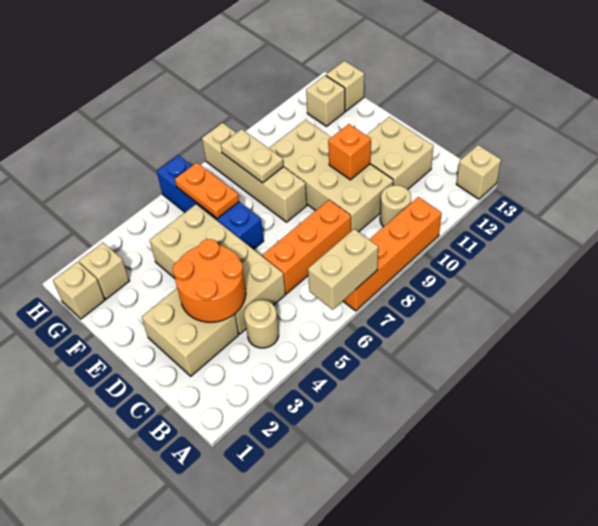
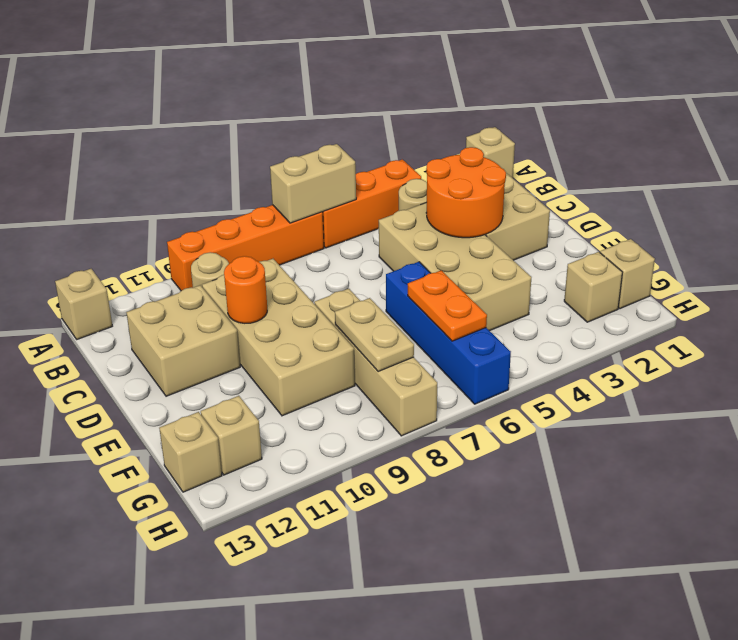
none -> tan 1x1 brick [466,127,515,178]
orange 1x3 brick [263,200,351,294] -> orange 1x3 brick moved to [323,159,421,248]
orange 1x1 brick [328,124,371,180] -> orange 1x1 round brick [224,256,267,323]

